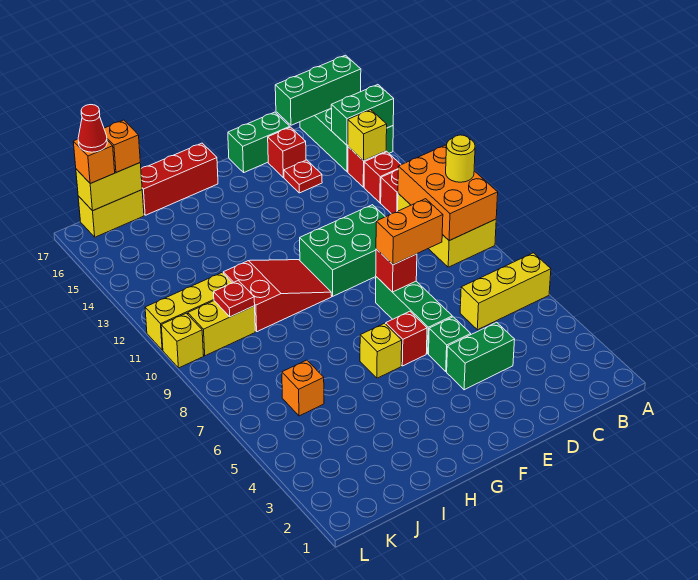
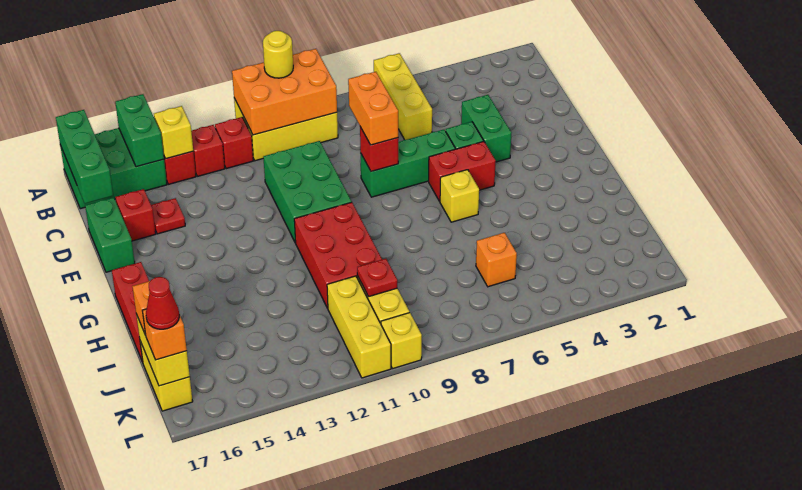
red 1x1 brick [386,311,427,366] -> red 1x2 brick [429,141,496,201]
red 2x3 slope [223,260,332,332] -> red 2x3 brick [294,202,382,308]

